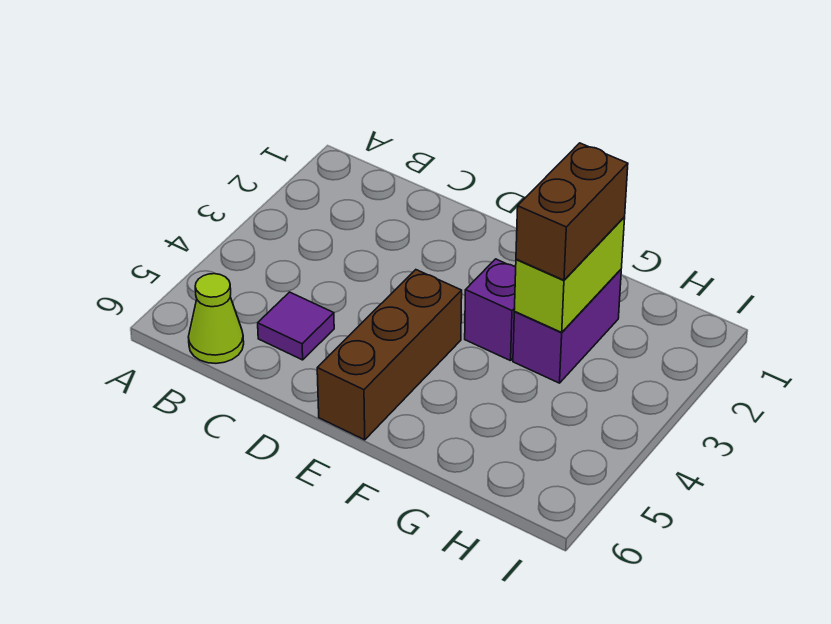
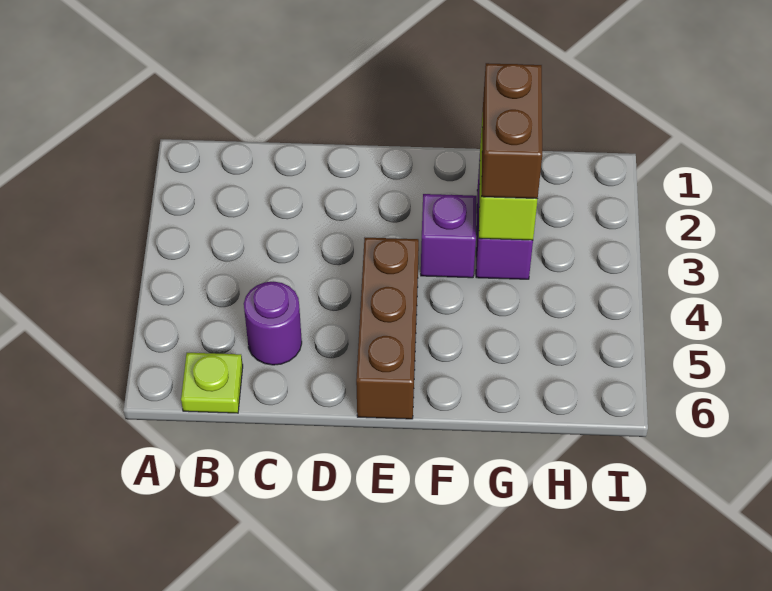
lime 1x1 cone [188,274,244,363] -> lime 1x1 plate [181,353,243,413]
purple 1x1 tile [258,292,334,360] -> purple 1x1 round brick [244,282,302,365]

